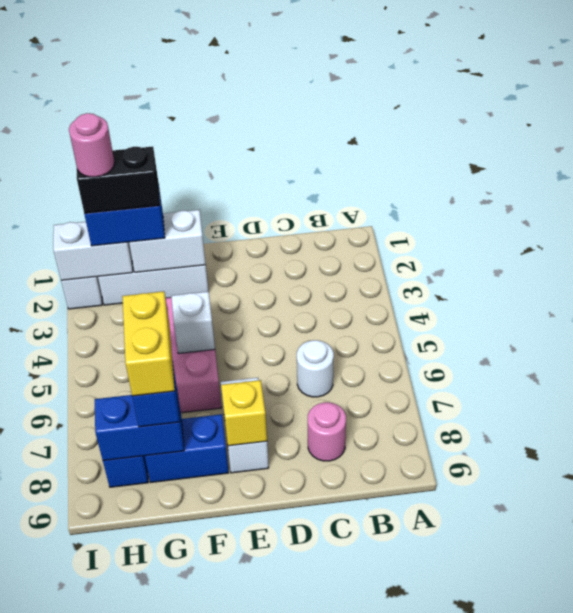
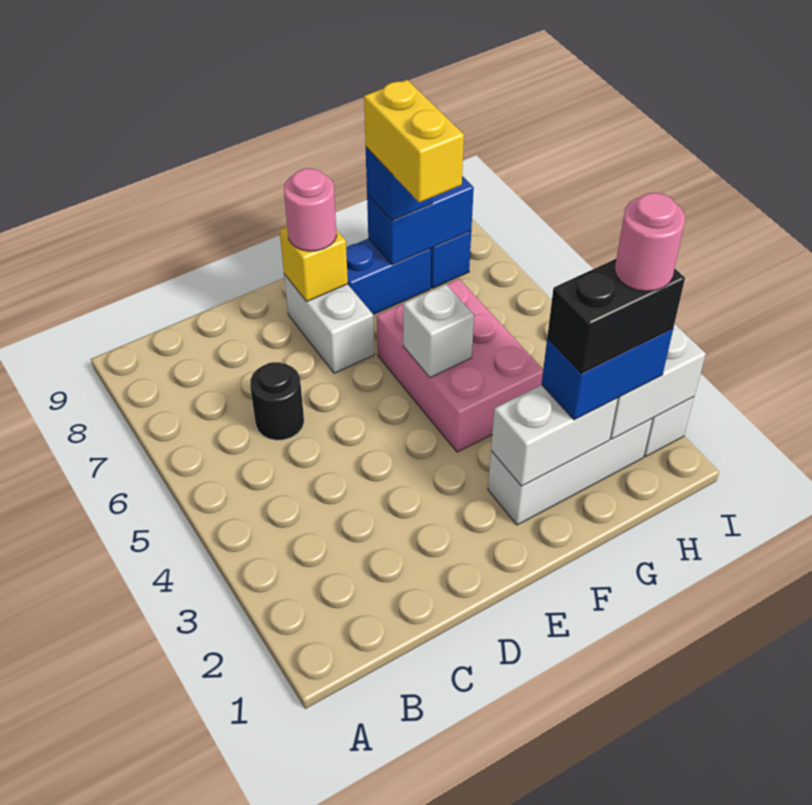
white 1x1 round brick [297,340,334,397] -> black 1x1 round brick [250,362,304,440]
pink 1x1 round brick [308,402,346,461] -> pink 1x1 round brick moved to [284,168,337,251]

